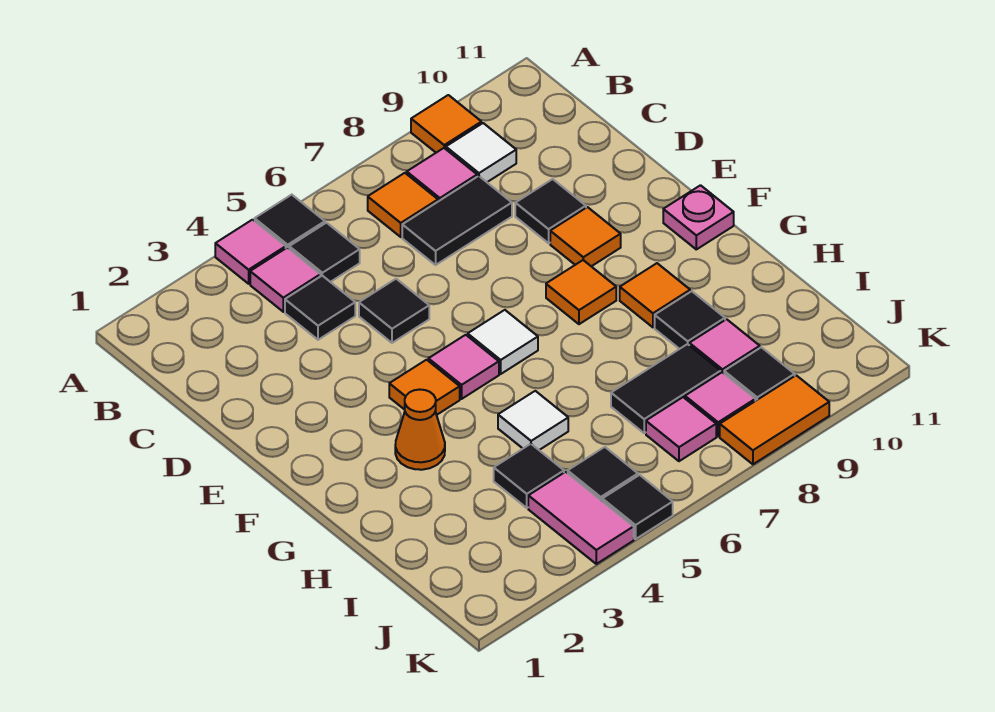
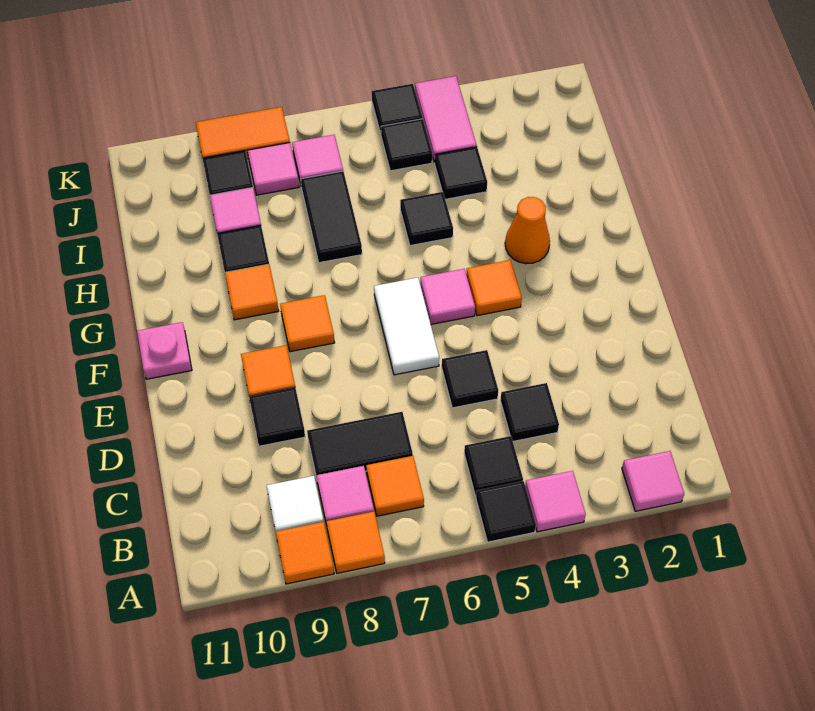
none -> orange 1x1 tile [326,512,385,573]
pink 1x1 tile [250,247,321,312] -> pink 1x1 tile moved to [622,451,684,511]
white 1x1 tile [468,310,538,374] -> white 1x2 tile [374,278,439,375]
white 1x1 tile [498,391,568,450] -> black 1x1 tile [400,192,453,246]
black 1x2 tile [611,344,721,433] -> black 1x2 tile turned to [301,171,362,263]

